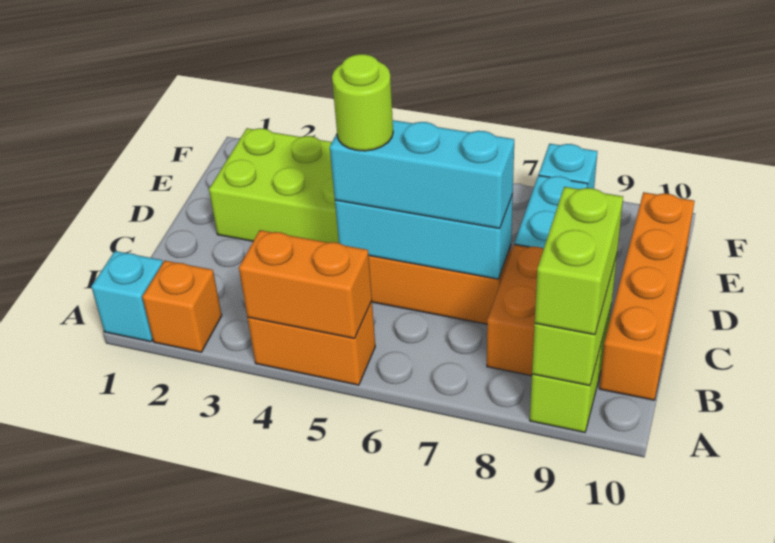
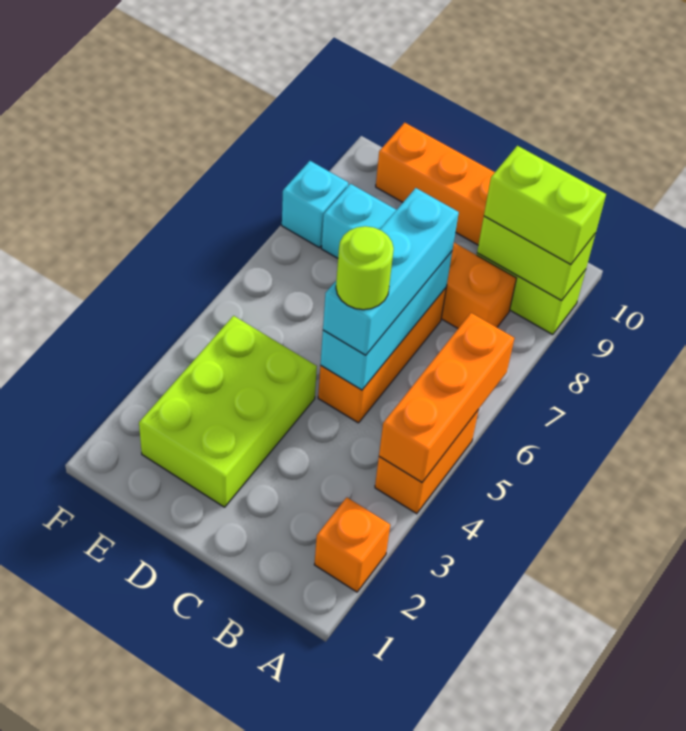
cyan 1x1 brick [91,251,163,342] -> none
orange 1x2 brick [239,230,372,339] -> orange 1x3 brick [379,313,514,482]

